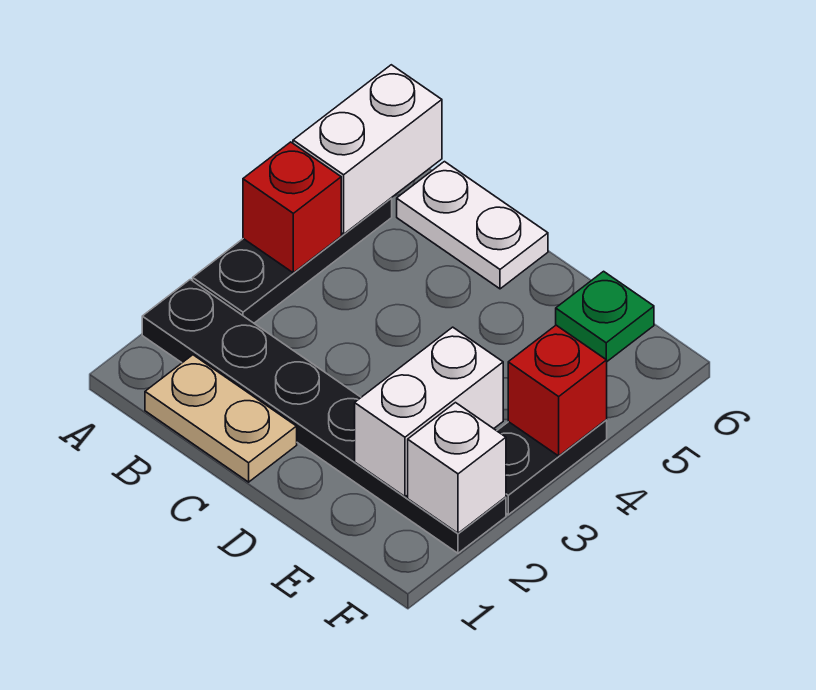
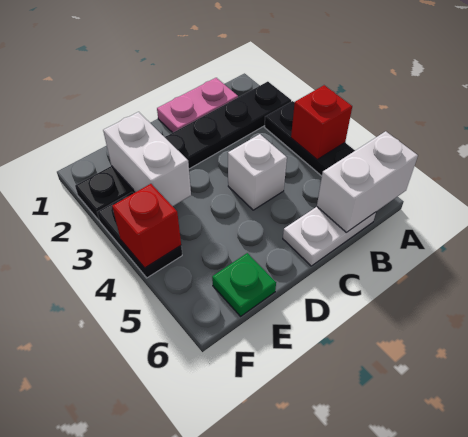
white 1x2 brick [293,65,442,234] -> white 1x2 brick turned to [317,131,418,233]
tan 1x2 plate [145,355,297,482] -> pink 1x2 plate [157,78,238,133]
white 1x1 brick [408,403,506,533] -> white 1x1 brick moved to [228,134,287,210]

